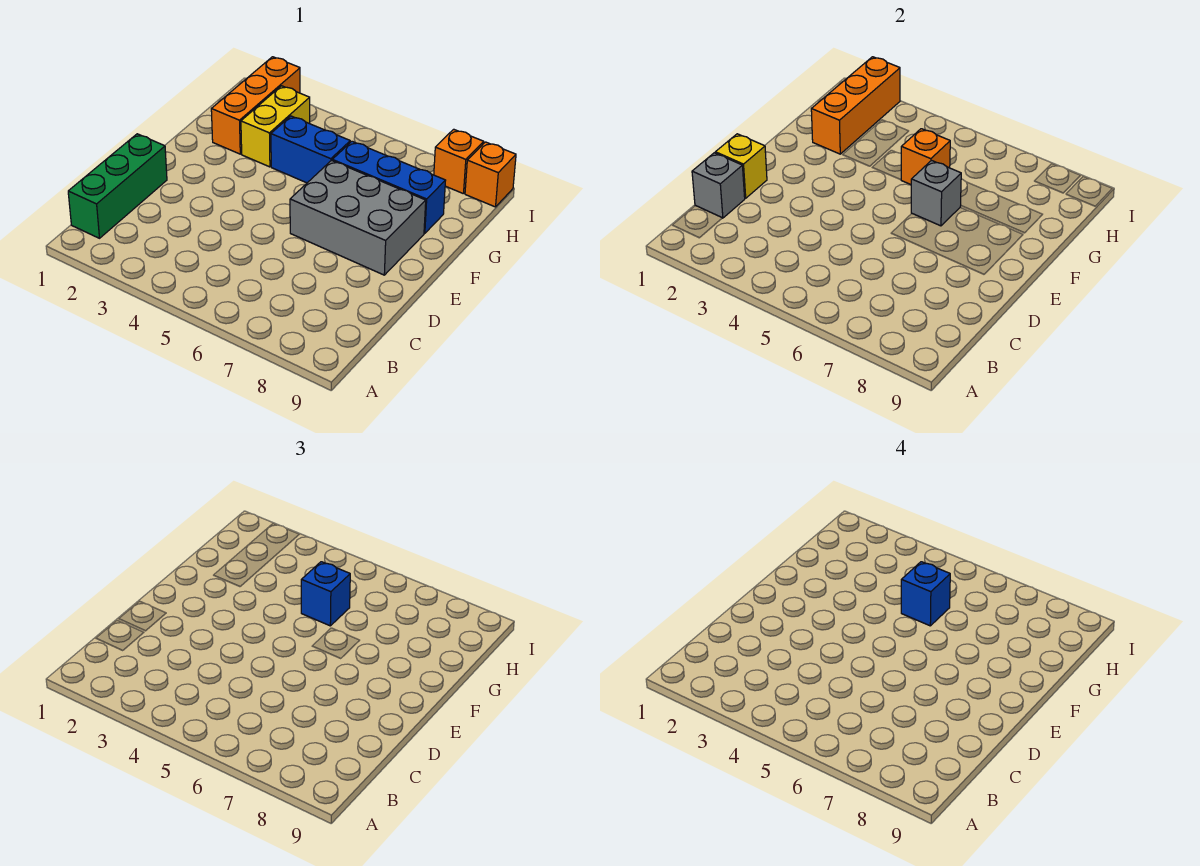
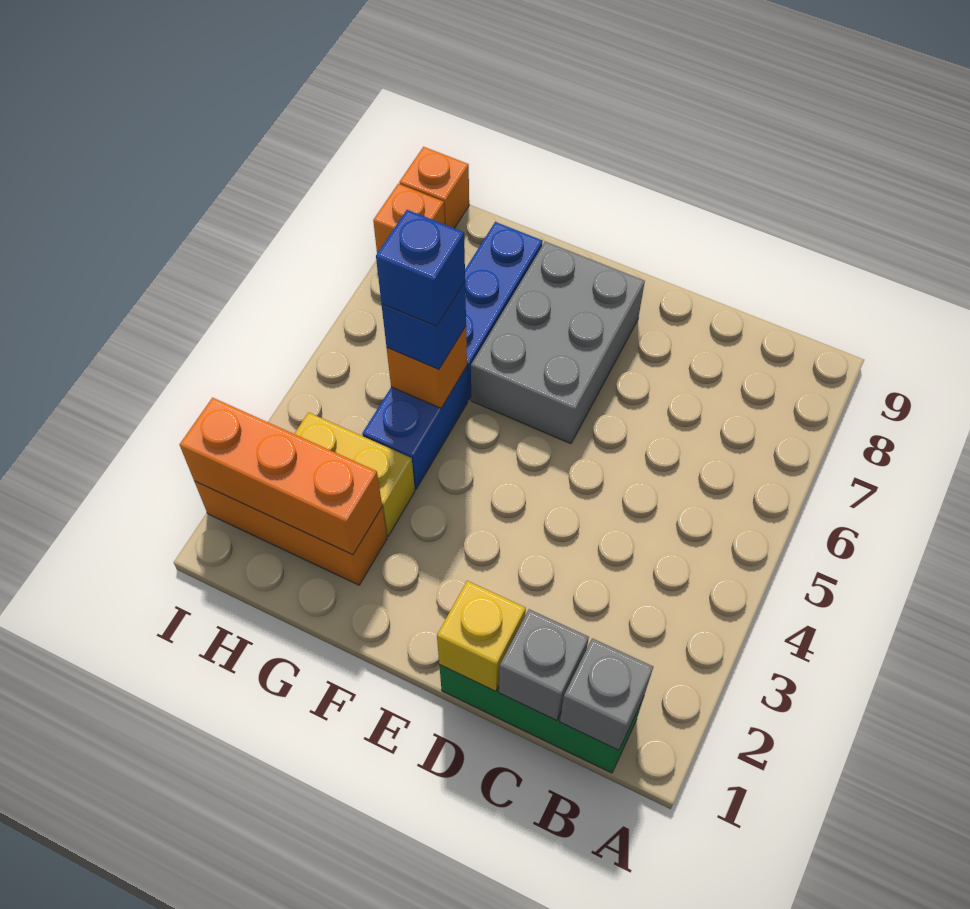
grey 1x1 brick [911,161,961,226] -> grey 1x1 brick moved to [560,638,653,750]

